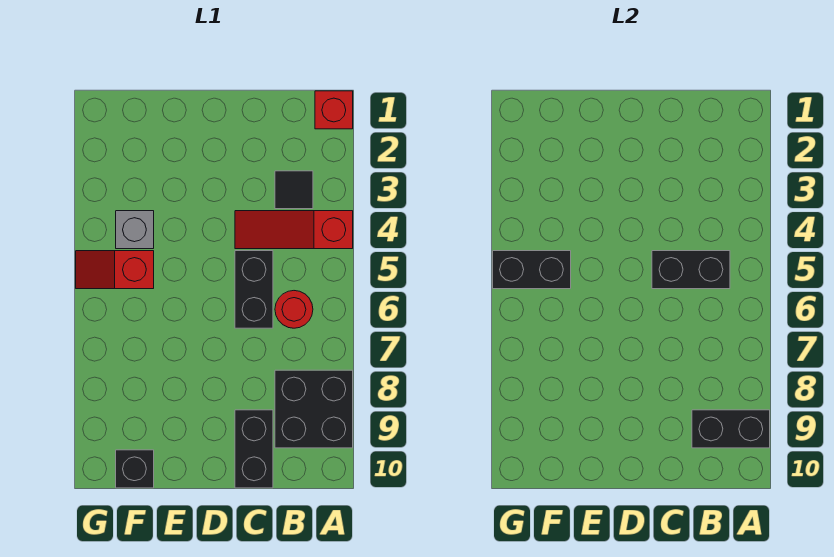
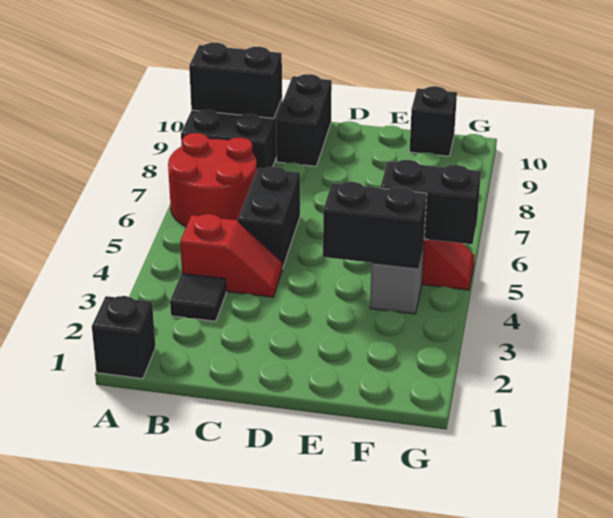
red 1x1 brick [315,91,353,129] -> black 1x1 brick [92,296,156,379]
red 1x3 slope [235,211,353,249] -> red 1x2 slope [180,214,283,297]
black 1x2 brick [652,251,730,289] -> black 1x2 brick moved to [323,182,427,268]
red 1x1 round brick [275,291,313,328] -> red 2x2 round brick [168,133,257,227]

